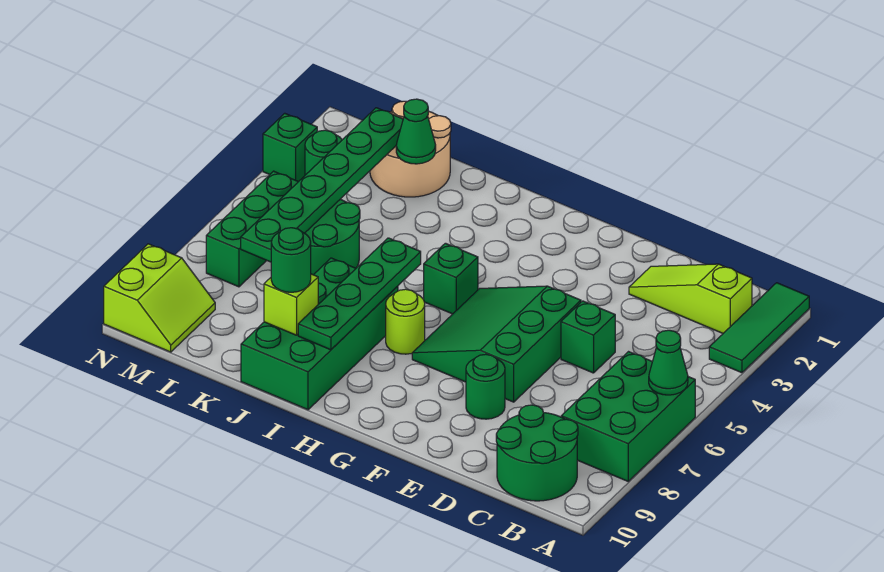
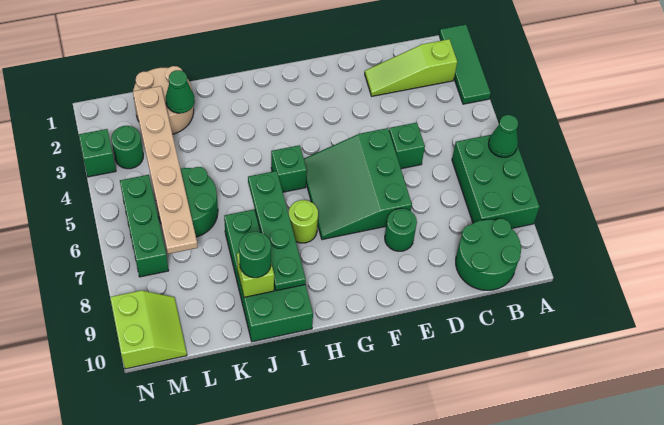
green 1x6 plate [241,108,403,262] -> tan 1x6 plate [133,86,198,254]

